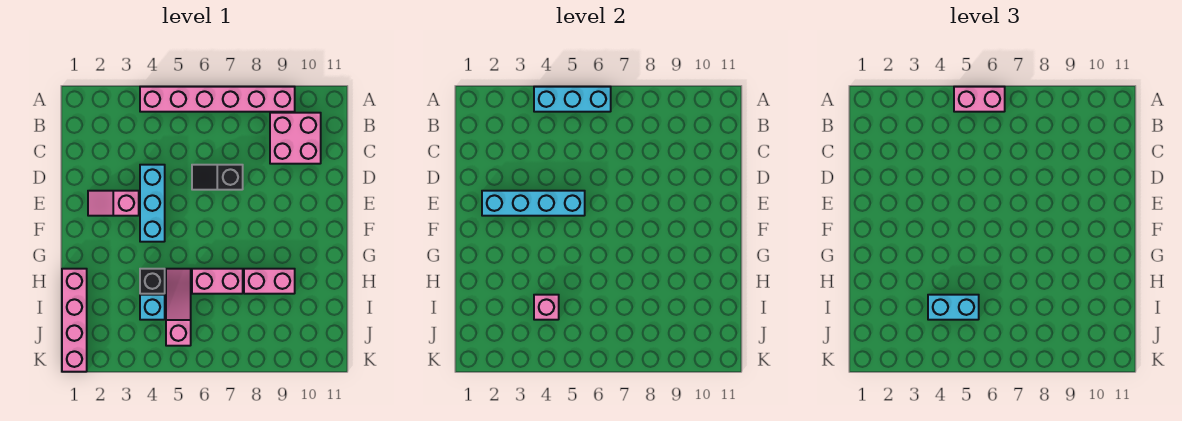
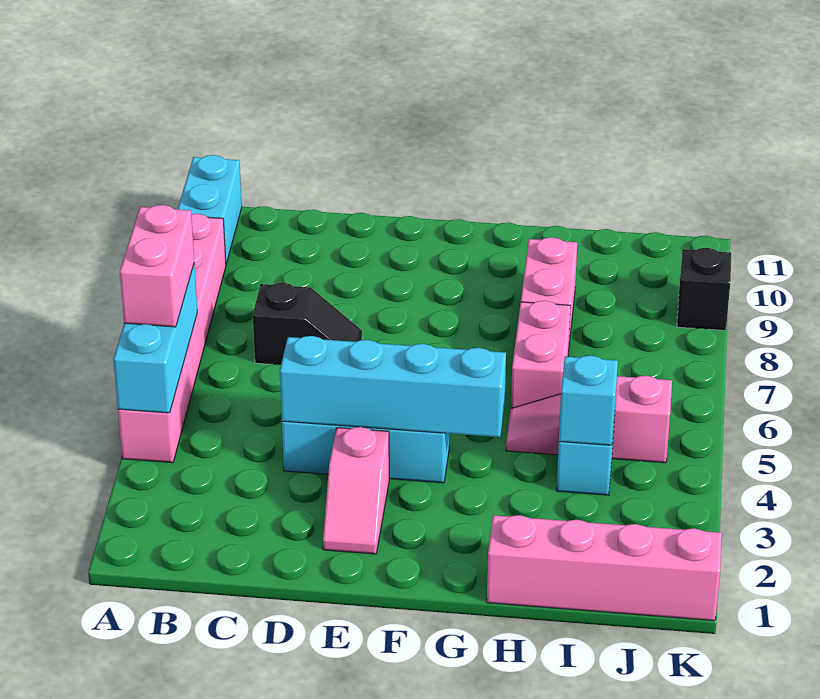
pink 2x2 brick [270,113,321,164] -> none
black 1x2 slope [192,165,243,190] -> black 1x2 slope turned to [253,283,362,365]
cyan 1x4 brick [482,191,585,216] -> cyan 1x4 brick turned to [280,336,506,437]
black 1x1 brick [140,269,165,294] -> black 1x1 brick moved to [677,248,731,331]
pink 1x1 brick [534,295,559,320] -> cyan 1x1 brick [559,356,618,445]
cyan 1x2 brick [928,295,979,320] -> cyan 1x2 brick moved to [178,155,242,264]

